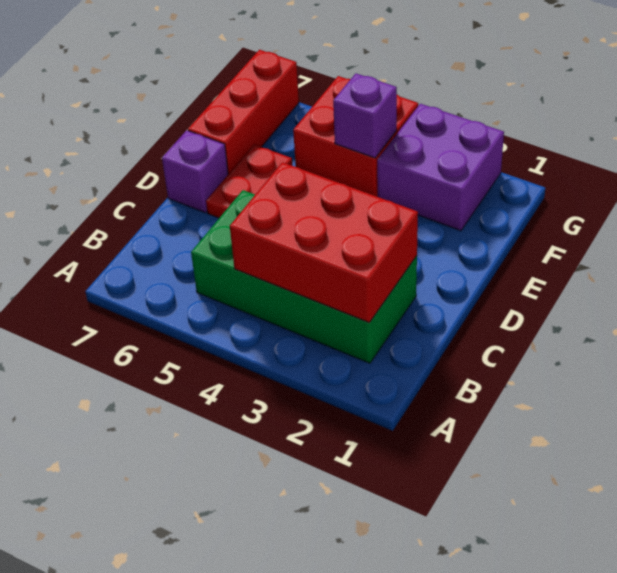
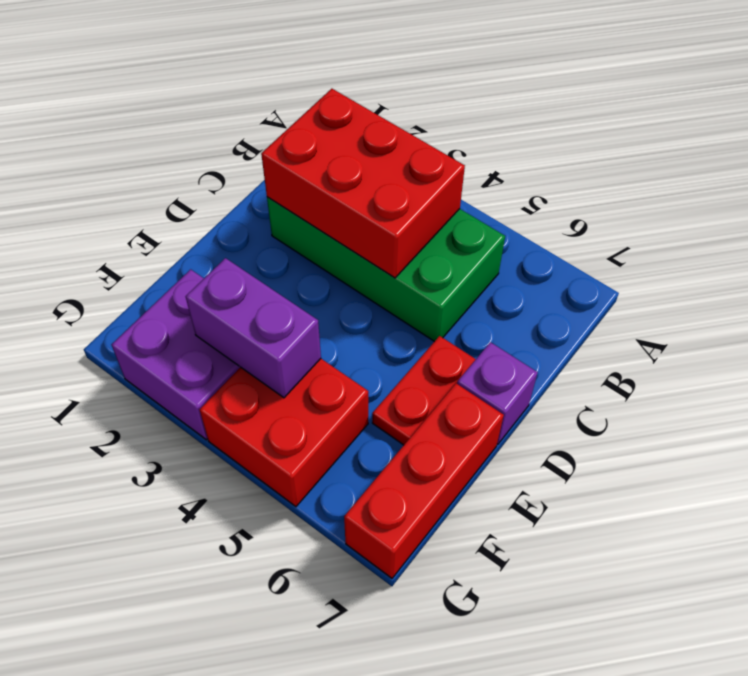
purple 1x1 brick [333,73,397,158] -> purple 1x2 brick [186,258,321,398]

